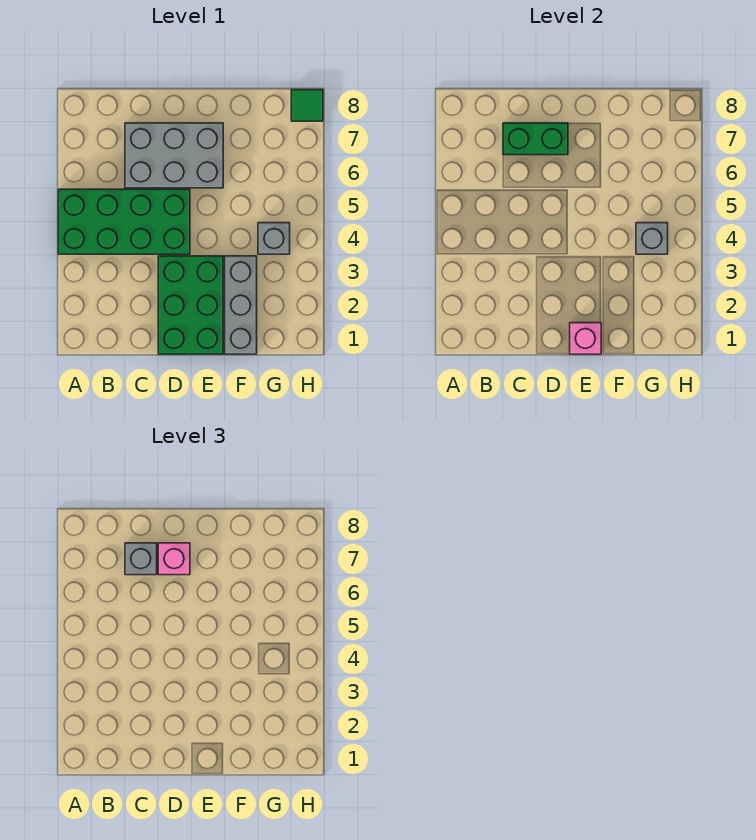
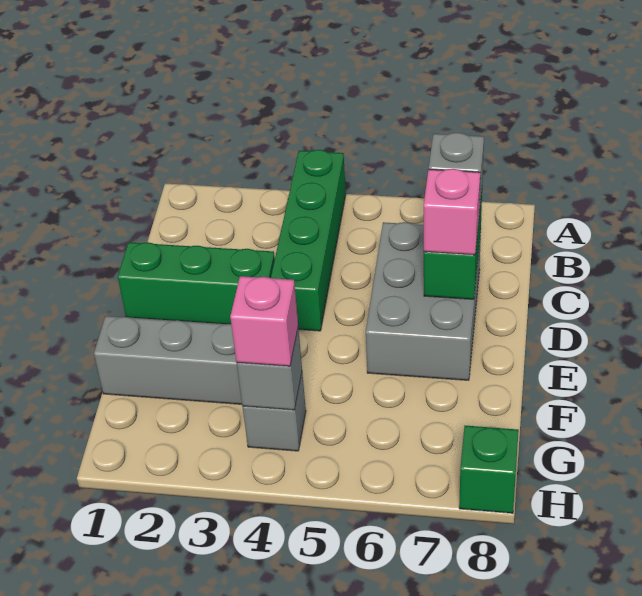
green 2x4 brick [58,189,190,254] -> green 1x4 brick [271,150,346,331]
green 2x3 brick [158,256,223,354] -> green 1x3 brick [118,242,275,324]
pink 1x1 brick [570,323,601,354] -> pink 1x1 brick moved to [230,276,298,366]
green 1x1 tile [291,90,323,121] -> green 1x1 brick [459,426,519,513]

